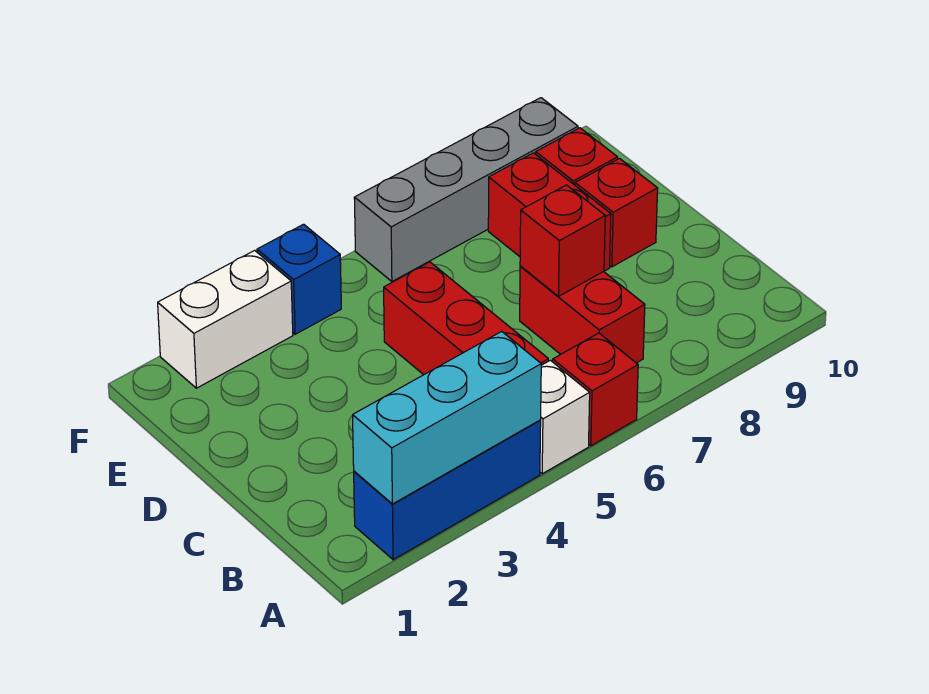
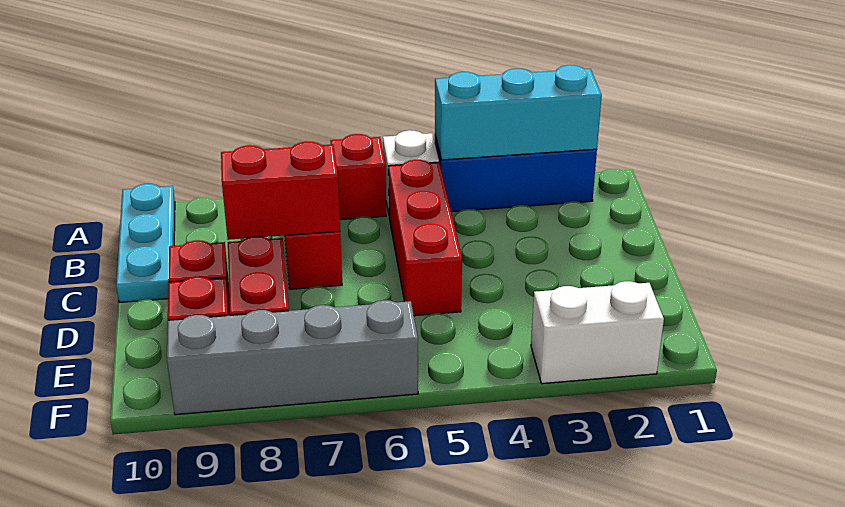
none -> cyan 1x3 plate [116,184,175,302]
red 1x1 brick [520,185,605,296] -> red 1x2 brick [221,142,340,240]
blue 1x1 brick [257,224,341,334] -> none

